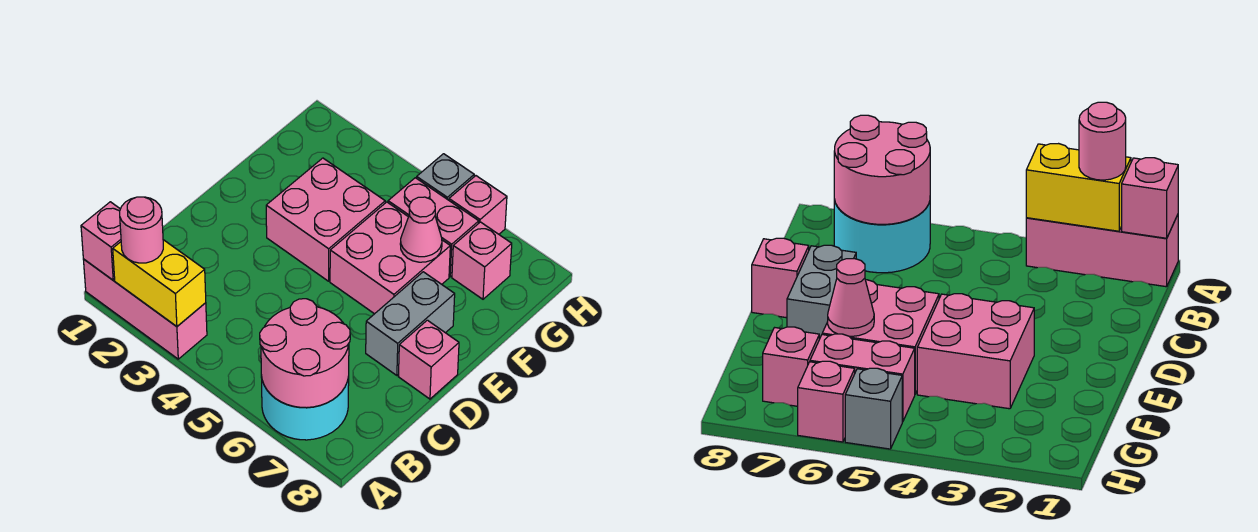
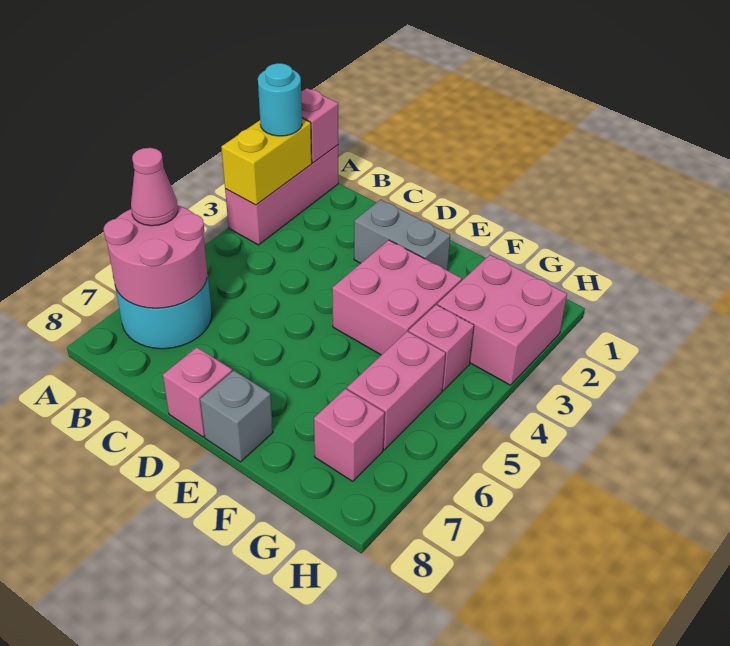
pink 1x1 round brick [120,197,163,263] -> cyan 1x1 round brick [258,63,302,136]
grey 1x2 brick [366,272,455,375] -> grey 1x2 brick moved to [354,200,450,270]
pink 2x2 brick [330,202,450,314] -> pink 2x2 brick moved to [437,255,567,385]
pink 1x1 cone [400,197,442,262] -> pink 1x1 cone moved to [131,148,178,226]
grey 1x1 brick [417,154,474,200] -> grey 1x1 brick moved to [200,371,273,462]
pink 1x1 brick [449,176,507,234] -> pink 1x1 brick moved to [409,305,474,390]

